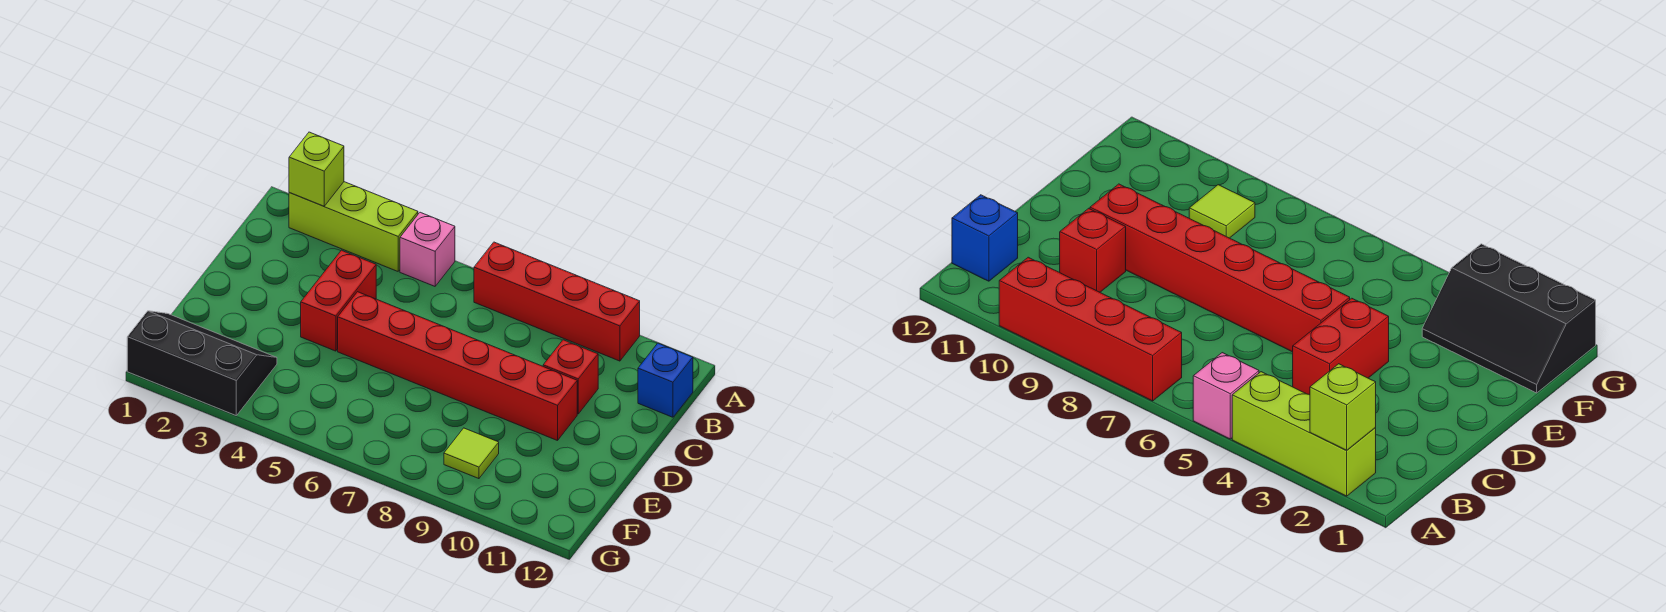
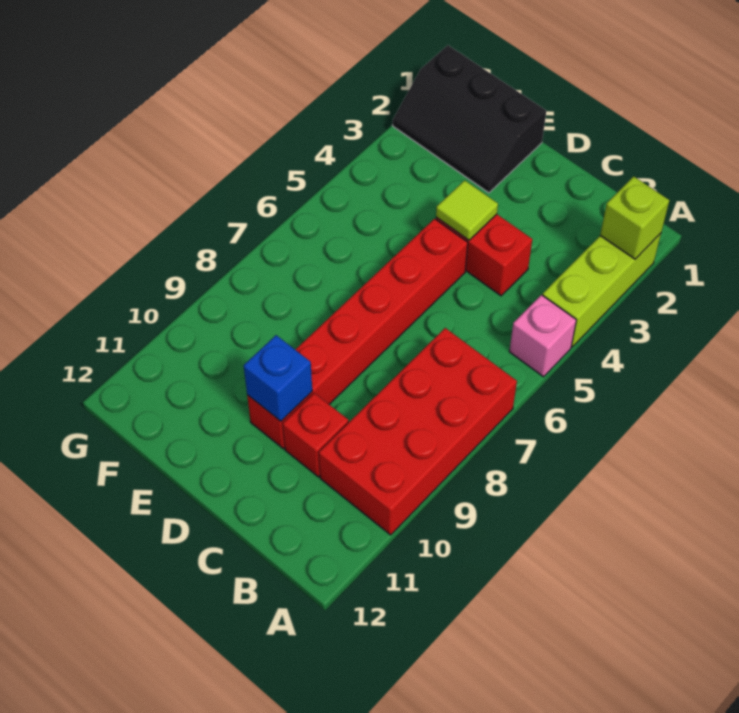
red 1x4 brick [474,242,640,361] -> red 2x4 brick [319,328,517,535]
blue 1x1 brick [638,343,693,417] -> blue 1x1 brick moved to [244,335,312,421]
black 2x3 slope [127,311,277,415] -> black 2x3 slope turned to [392,45,546,193]
lime 1x1 tile [444,428,499,479] -> lime 1x1 tile moved to [436,180,498,240]

